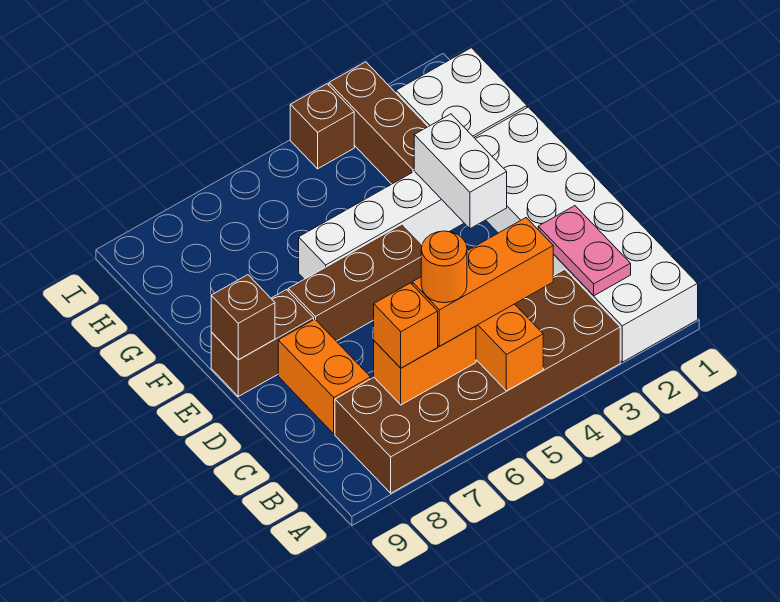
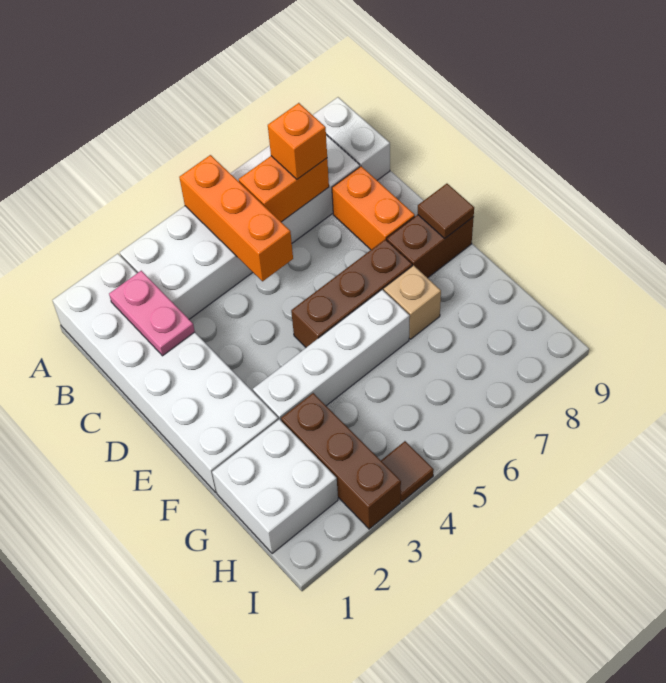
brown 2x6 brick [335,269,620,493] -> white 2x6 brick [120,135,360,319]
orange 1x3 brick [412,218,553,346] -> none
orange 1x1 round brick [421,231,467,303] -> none
white 1x2 brick [414,114,507,229] -> white 1x2 brick moved to [313,97,390,180]
brown 1x1 brick [211,275,275,360] -> brown 1x1 tile [418,184,474,238]
none -> tan 1x1 brick [384,265,441,339]
brown 1x1 brick [290,84,354,169] -> brown 1x1 tile [381,441,434,502]

